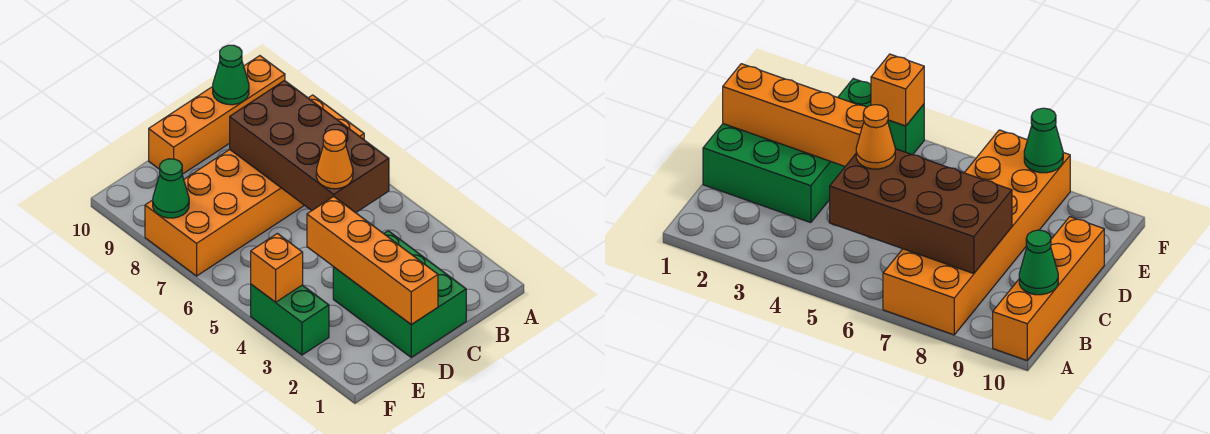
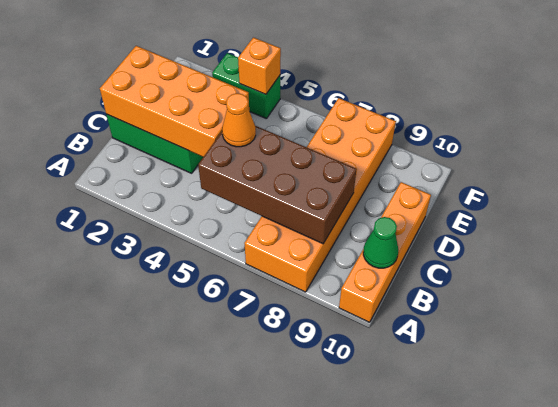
orange 1x4 brick [307,197,438,325] -> orange 2x4 brick [100,46,249,157]
green 1x1 cone [153,159,189,218] -> none

